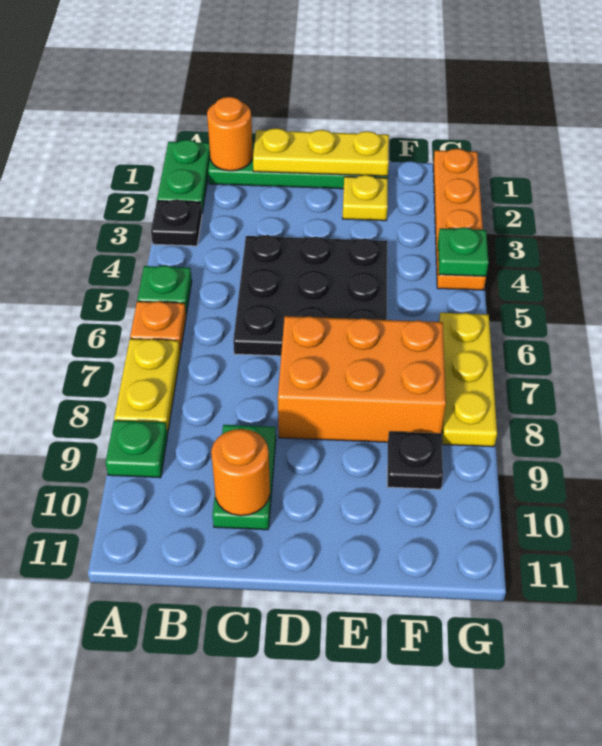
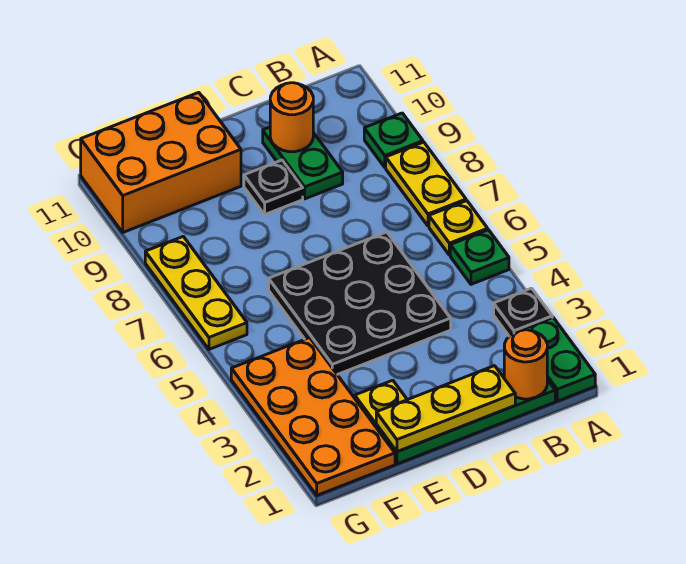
orange 1x1 plate [130,301,186,352] -> yellow 1x1 plate [429,201,488,255]
orange 2x3 brick [278,316,446,442] -> orange 2x3 brick moved to [81,93,241,232]
black 1x1 plate [387,431,443,489] -> black 1x1 plate moved to [244,160,303,215]
orange 1x4 plate [433,149,486,290] -> orange 2x4 plate [231,338,395,495]
green 1x1 plate [438,227,488,276] -> none

